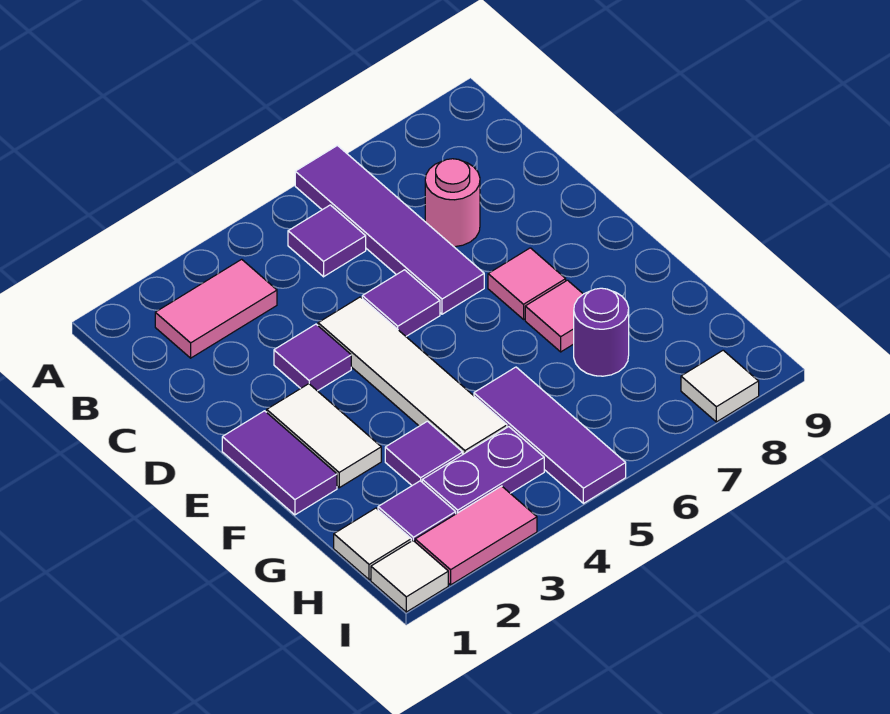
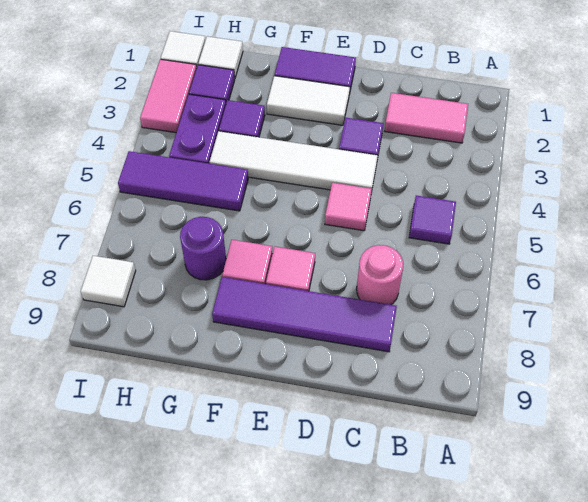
purple 1x4 tile [295,146,484,314] -> purple 1x4 tile moved to [212,277,397,352]
pink 1x2 tile [155,259,277,358] -> pink 1x2 tile turned to [385,93,468,143]
purple 1x1 tile [362,270,440,336] -> pink 1x1 tile [325,183,372,231]

